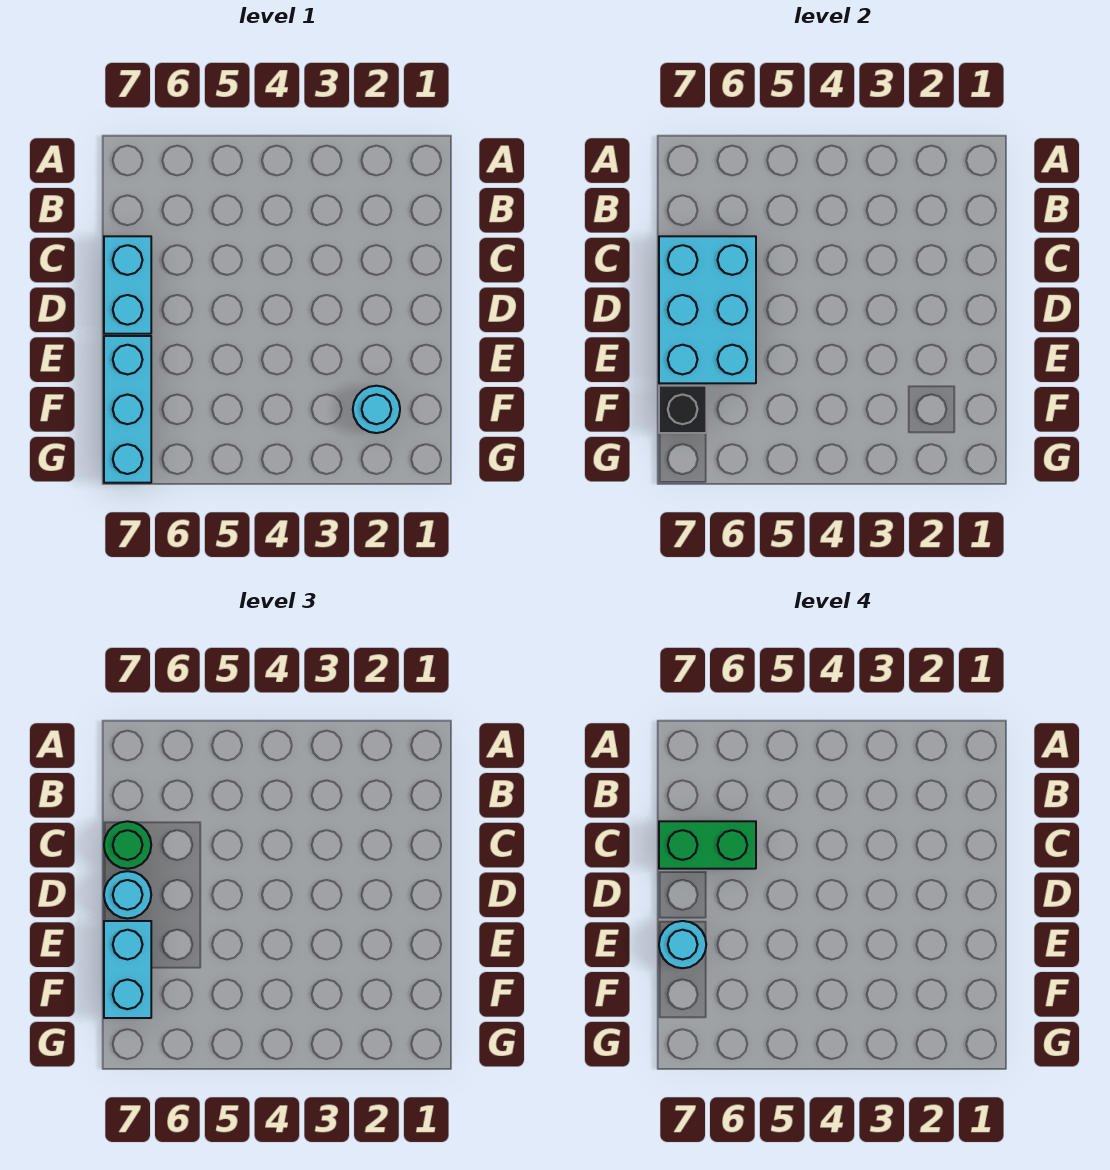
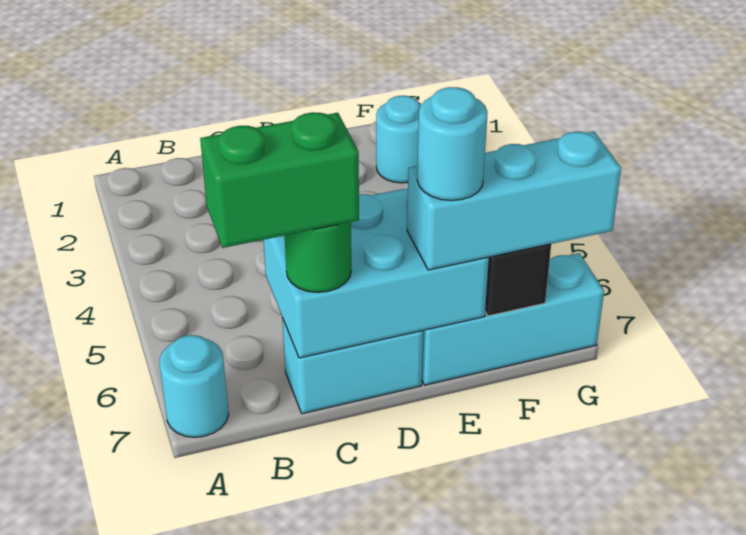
green 1x2 brick [659,821,756,869] -> green 1x2 brick turned to [200,112,359,248]
cyan 1x1 round brick [104,871,151,918] -> cyan 1x1 round brick moved to [159,335,229,437]
cyan 1x2 brick [104,921,151,1018] -> cyan 1x3 brick [407,132,621,270]

